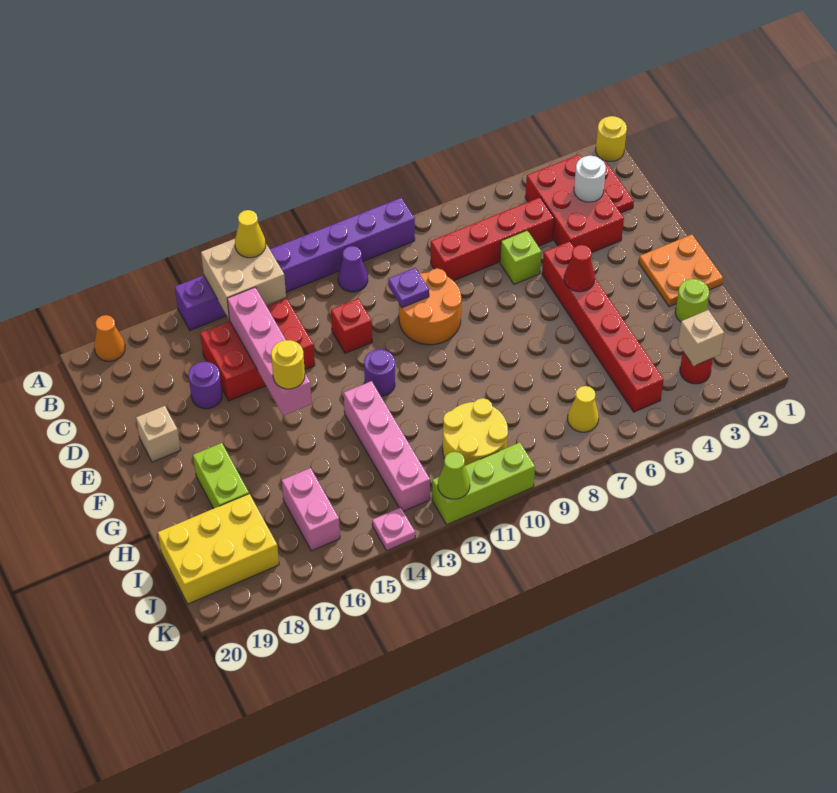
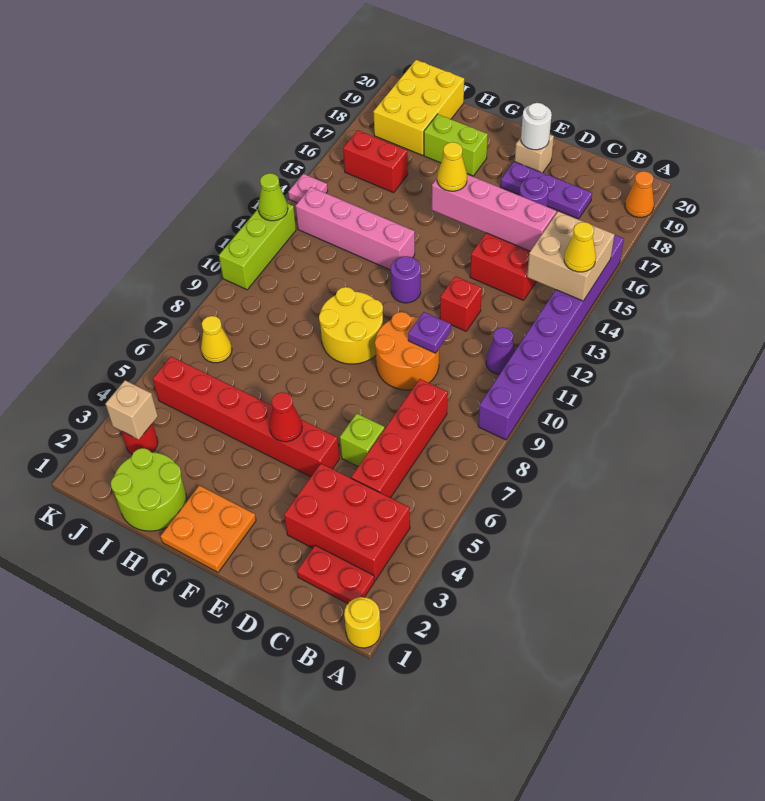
white 1x1 round brick [574,156,606,202] -> white 1x1 round brick moved to [521,103,552,150]
none -> purple 1x3 plate [501,161,592,219]
yellow 1x1 round brick [271,340,305,389] -> yellow 1x1 cone [437,142,467,191]
lime 1x1 round brick [675,279,709,322] -> lime 2x2 round brick [111,448,187,531]
yellow 2x2 round brick [443,398,508,466] -> yellow 2x2 round brick moved to [319,287,383,364]
pink 1x2 brick [282,468,340,551] -> red 1x2 brick [343,130,408,193]

